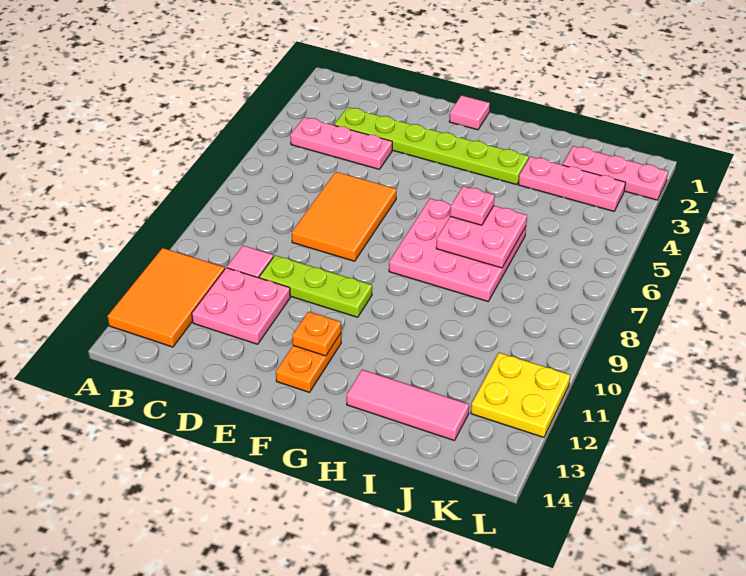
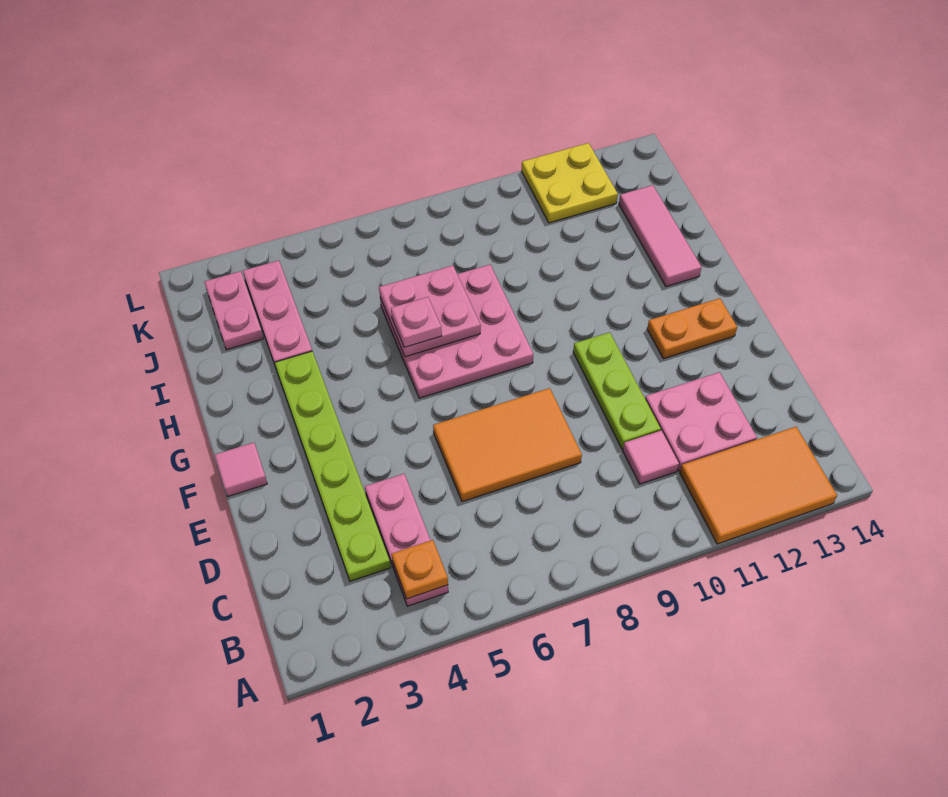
orange 1x1 plate [292,312,341,356] -> orange 1x1 plate moved to [392,540,448,599]
pink 1x3 plate [563,146,668,200] -> pink 1x2 plate [205,271,263,350]

